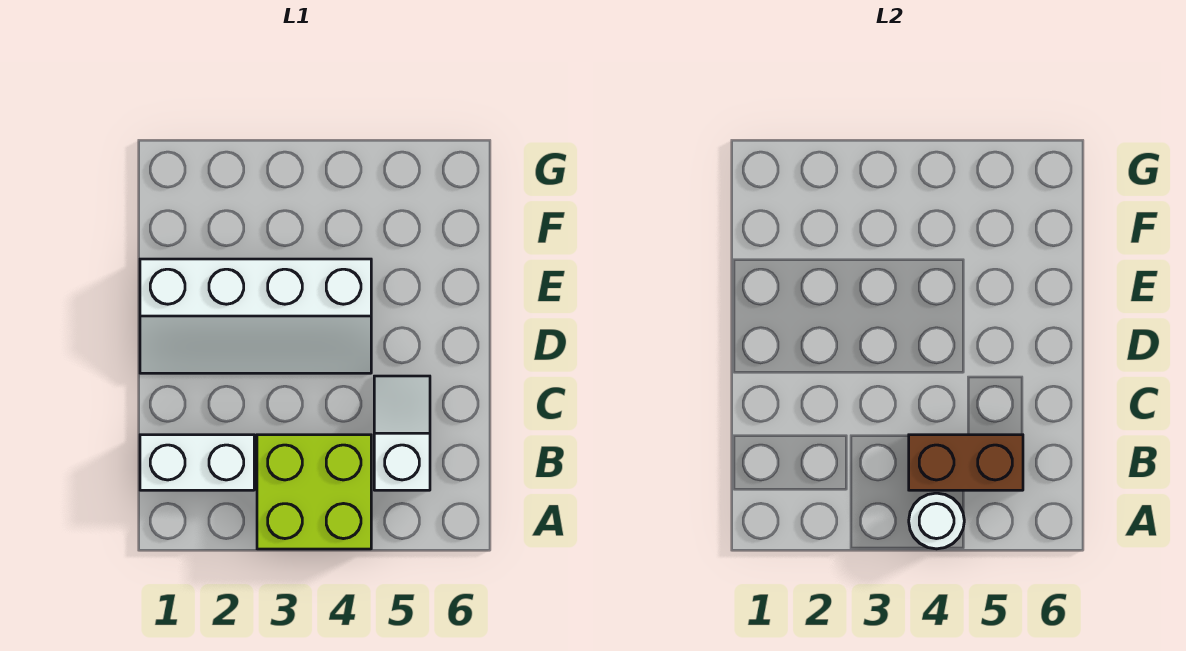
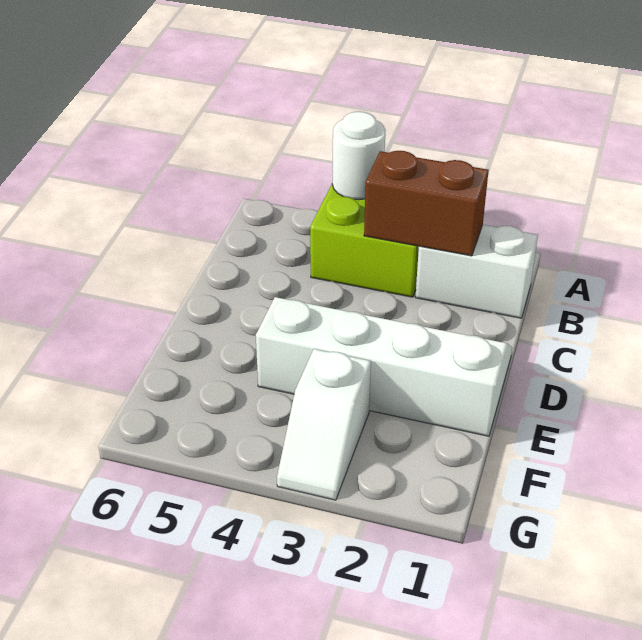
brown 1x2 brick [909,435,1023,490] -> brown 1x2 brick moved to [364,151,489,256]
white 1x2 slope [374,376,430,490] -> white 1x2 slope moved to [277,349,371,500]

